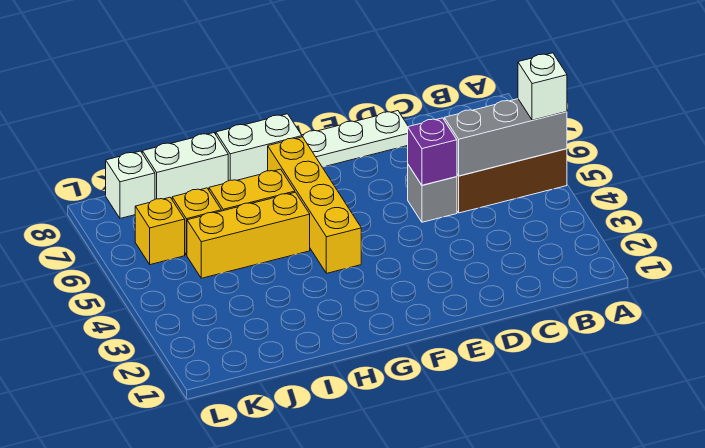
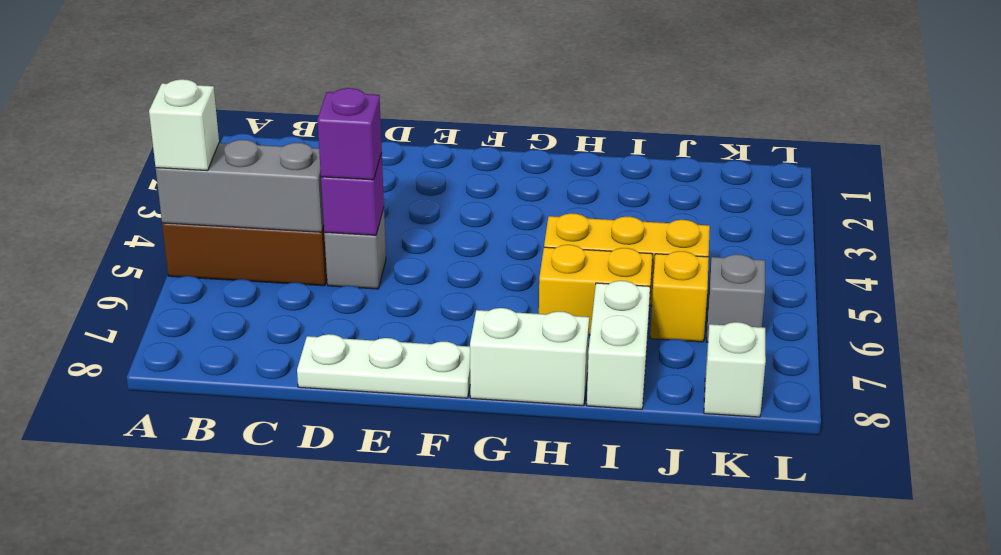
none -> purple 1x1 brick [317,88,382,180]
yellow 1x4 brick [268,137,361,273] -> none
white 1x2 brick [142,133,228,199] -> white 1x2 brick turned to [587,281,650,410]
yellow 1x1 brick [135,197,185,265] -> grey 1x1 brick [706,254,765,342]

